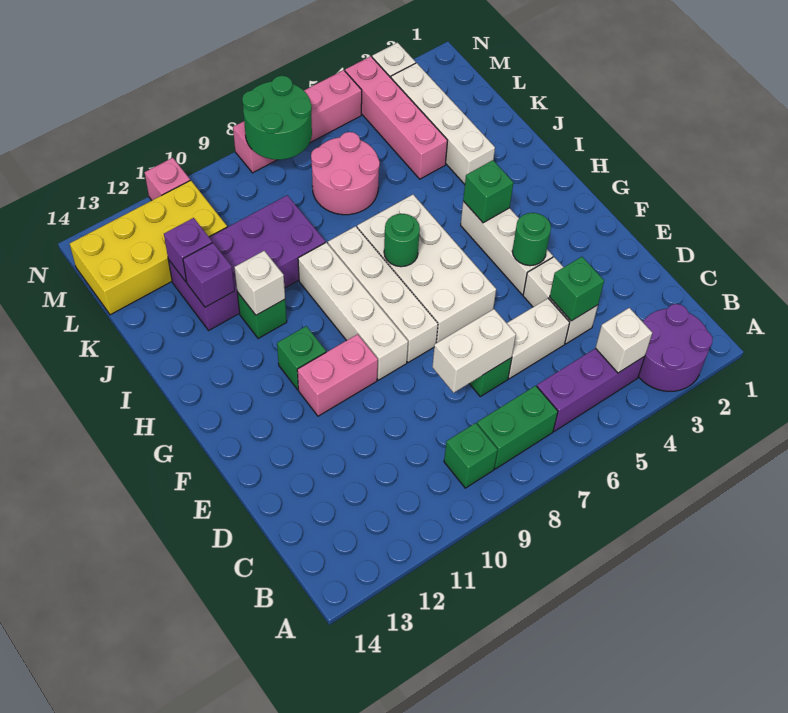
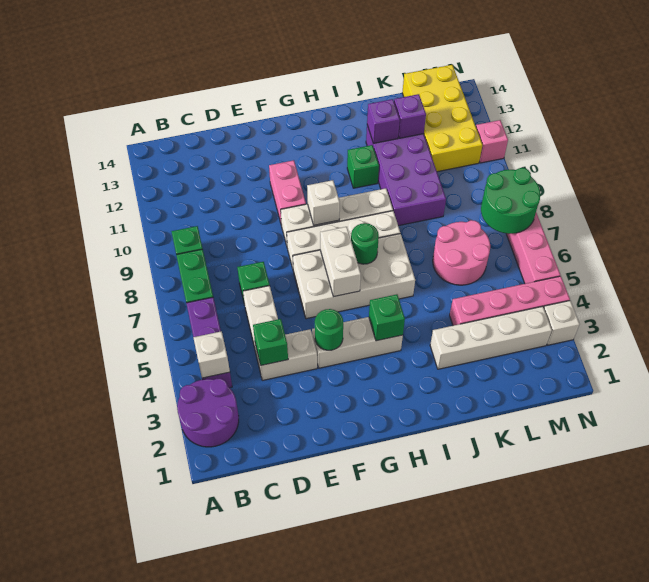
white 1x2 brick [432,309,516,393] -> white 1x2 brick moved to [320,227,361,297]
green 1x1 brick [277,326,326,390] -> none
white 1x1 brick [234,251,285,315] -> white 1x1 brick moved to [307,180,340,225]

